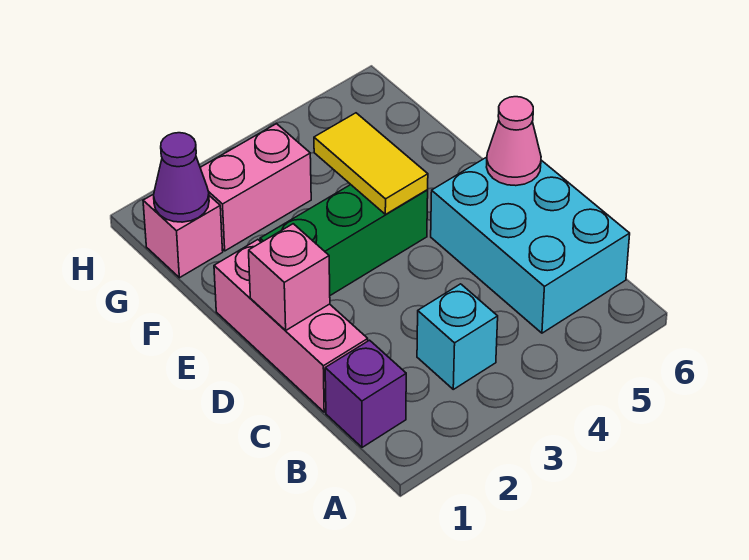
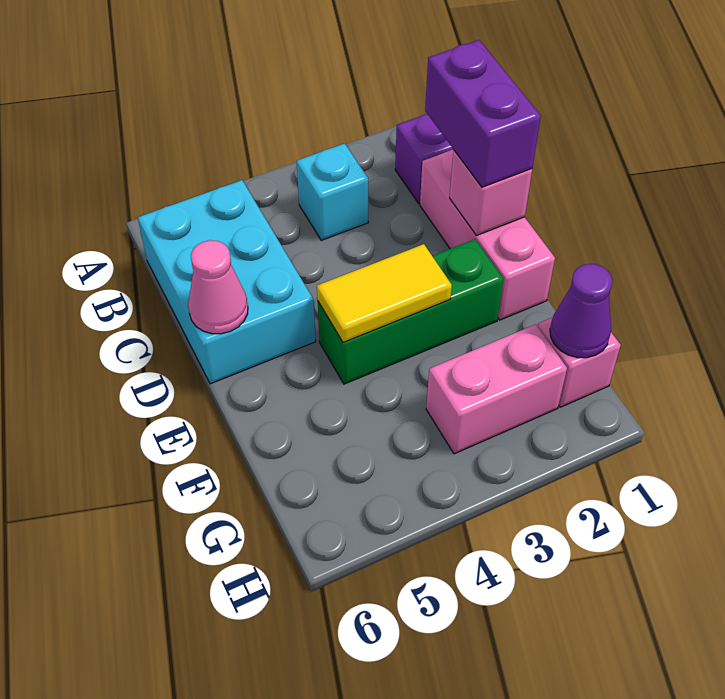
none -> purple 1x2 brick [425,40,541,187]
yellow 1x2 tile [314,113,428,214] -> yellow 1x2 tile turned to [317,244,452,343]

